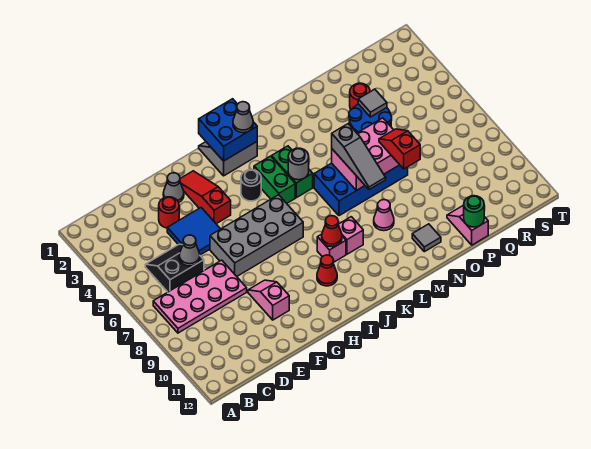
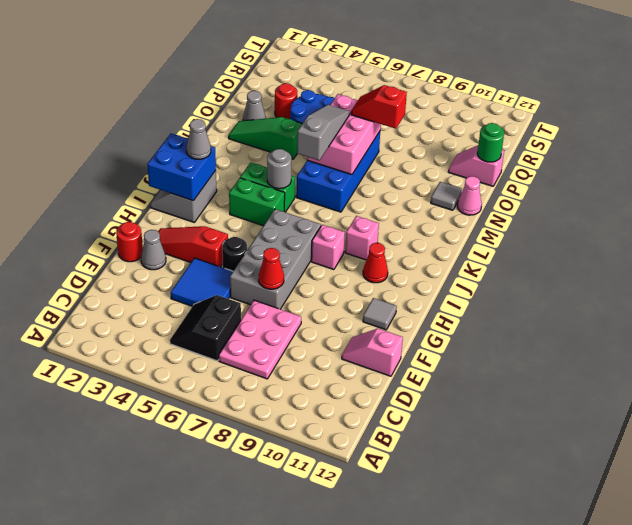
pink 2x4 plate [153,260,247,333] -> pink 2x3 plate [219,300,301,379]
grey 1x1 cone [179,235,200,266] -> grey 1x1 cone moved to [243,91,266,121]
red 1x1 round brick [159,197,179,228] -> red 1x1 round brick moved to [116,222,143,262]
pink 1x2 slope [248,280,289,320] -> pink 1x2 slope moved to [342,329,403,376]
black 1x1 round brick [241,170,261,201] -> black 1x1 round brick moved to [222,237,247,271]
red 1x1 cone [322,216,342,247] -> red 1x1 cone moved to [259,248,284,289]
pink 1x1 brick [338,217,363,254] -> pink 1x1 brick moved to [311,225,345,270]
grey 1x3 slope [332,124,386,190] -> grey 1x3 slope turned to [297,105,350,160]
pink 1x1 cone [374,200,394,231] -> pink 1x1 cone moved to [458,176,482,215]
none -> green 1x3 slope [229,117,302,159]
grey 1x1 tile [358,89,387,117] -> grey 1x1 tile moved to [363,298,397,330]

